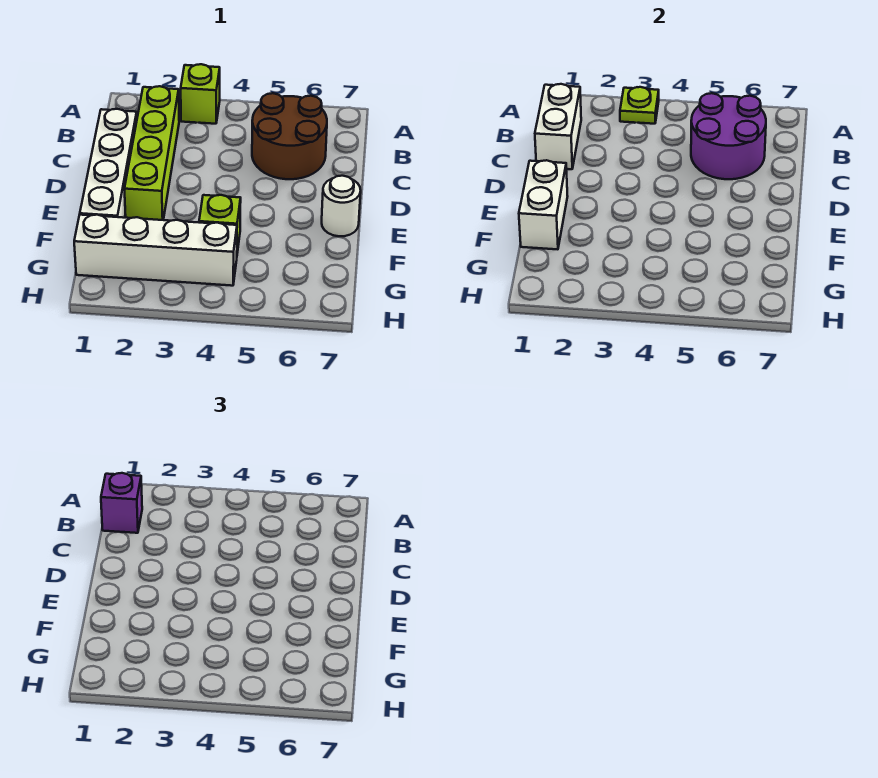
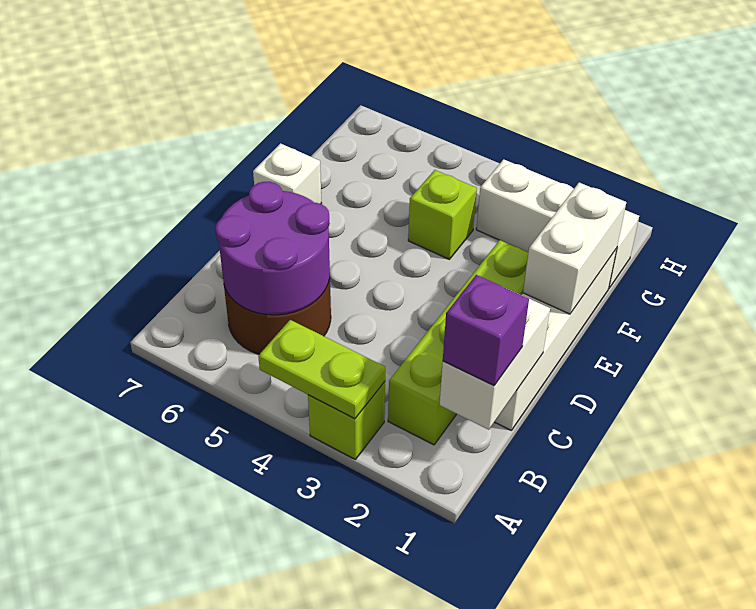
lime 1x1 plate [620,87,659,124] -> lime 1x2 plate [258,320,385,419]
white 1x1 round brick [322,176,361,236] -> white 1x1 brick [253,143,322,204]
white 1x4 brick [74,215,237,286] -> white 1x3 brick [476,159,639,288]

